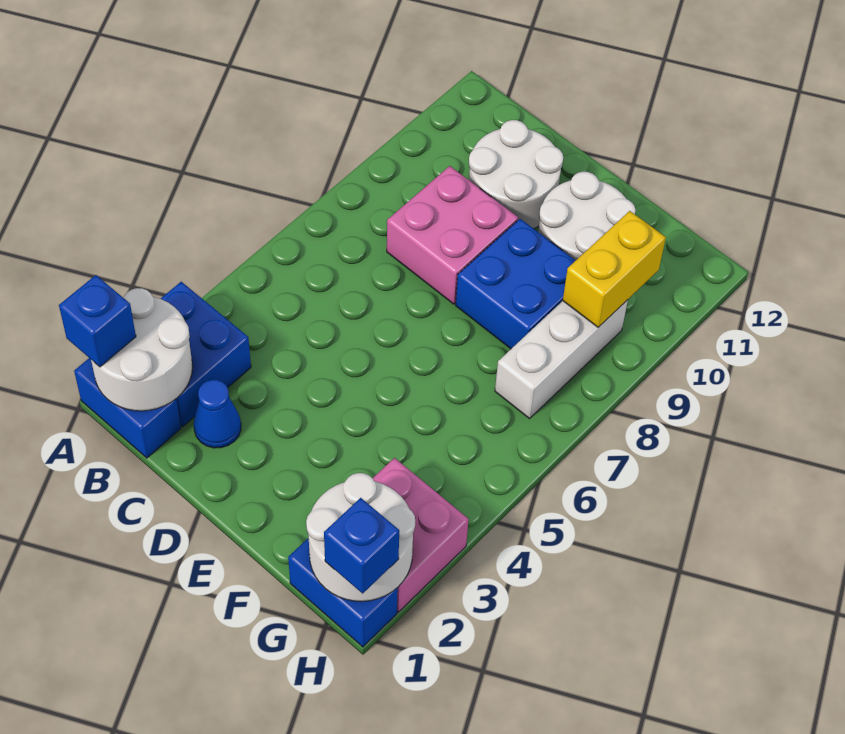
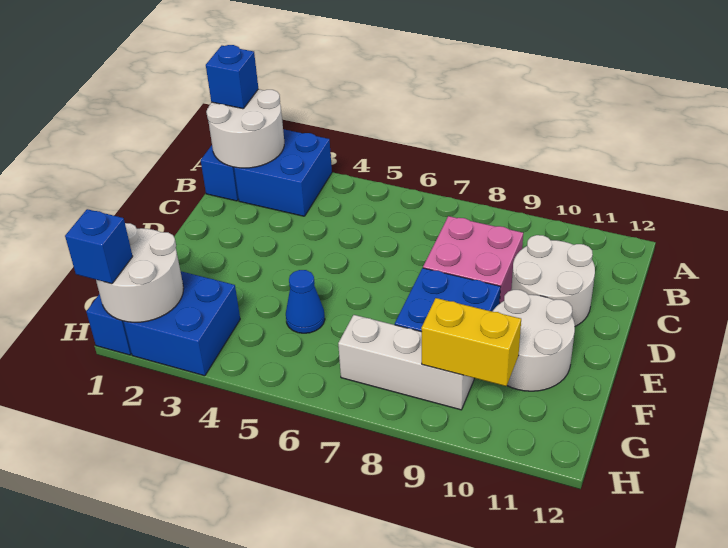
blue 1x1 cone [194,380,241,448] -> blue 1x1 cone moved to [286,270,325,333]
pink 2x2 brick [373,458,469,612] -> blue 2x2 brick [124,271,240,376]

